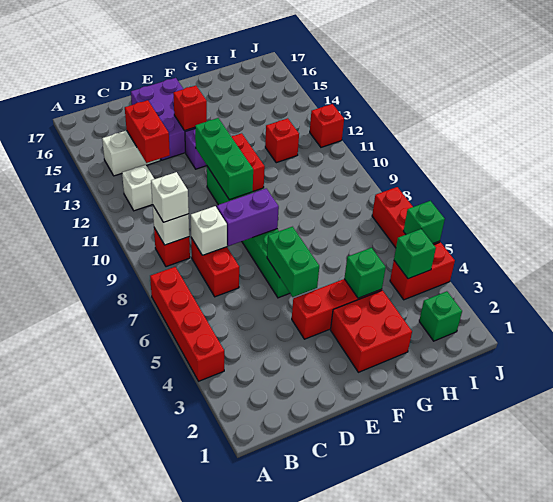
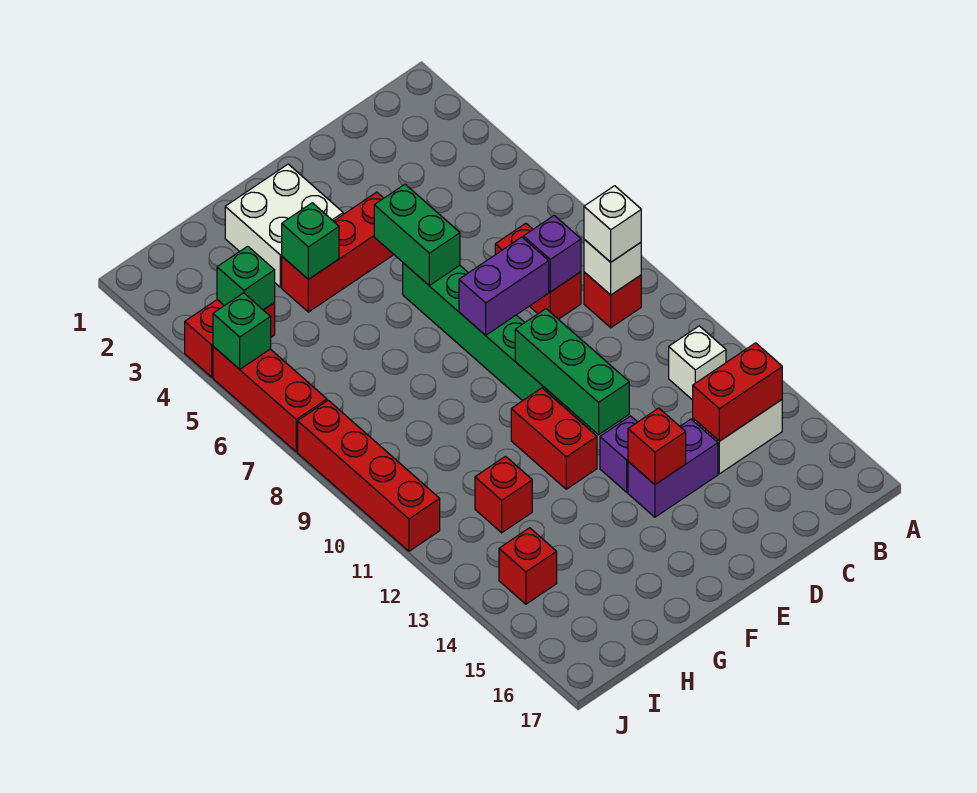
red 1x4 brick [150,267,224,381] -> red 1x4 brick moved to [298,400,440,551]
white 1x1 brick [191,206,227,255] -> purple 1x1 brick [523,216,581,292]
red 1x2 brick [125,100,170,163] -> red 1x2 brick turned to [693,343,782,441]
purple 2x3 brick [131,78,195,160] -> purple 1x2 brick [628,419,718,517]
red 2x2 brick [331,290,412,372] -> white 2x2 brick [225,164,343,287]
green 1x1 brick [419,291,462,341] -> none
red 1x1 brick [310,104,344,147] -> red 1x1 brick moved to [499,528,557,604]

